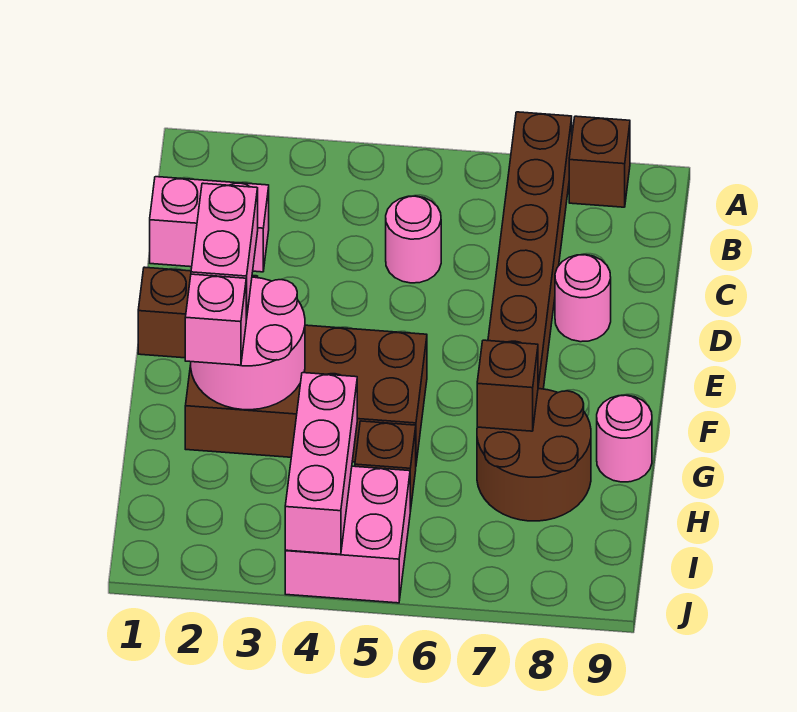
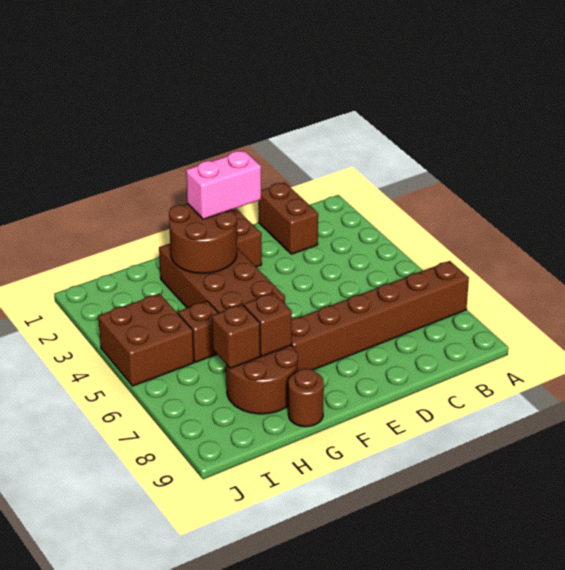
brown 1x1 brick [569,116,630,207] -> brown 1x1 brick moved to [212,305,260,368]
pink 1x2 brick [150,177,269,272] -> brown 1x2 brick [258,182,318,254]
pink 1x1 round brick [386,196,441,283] -> none
pink 1x1 round brick [555,255,611,342] -> none
pink 2x2 round brick [191,277,305,410] -> brown 2x2 round brick [169,204,237,273]
pink 1x1 brick [185,274,246,365] -> none
pink 1x1 round brick [597,395,652,482] -> brown 1x1 round brick [288,369,324,427]
pink 1x3 brick [285,373,357,554] -> none
pink 2x2 brick [285,466,410,603] -> brown 2x2 brick [98,294,194,386]

